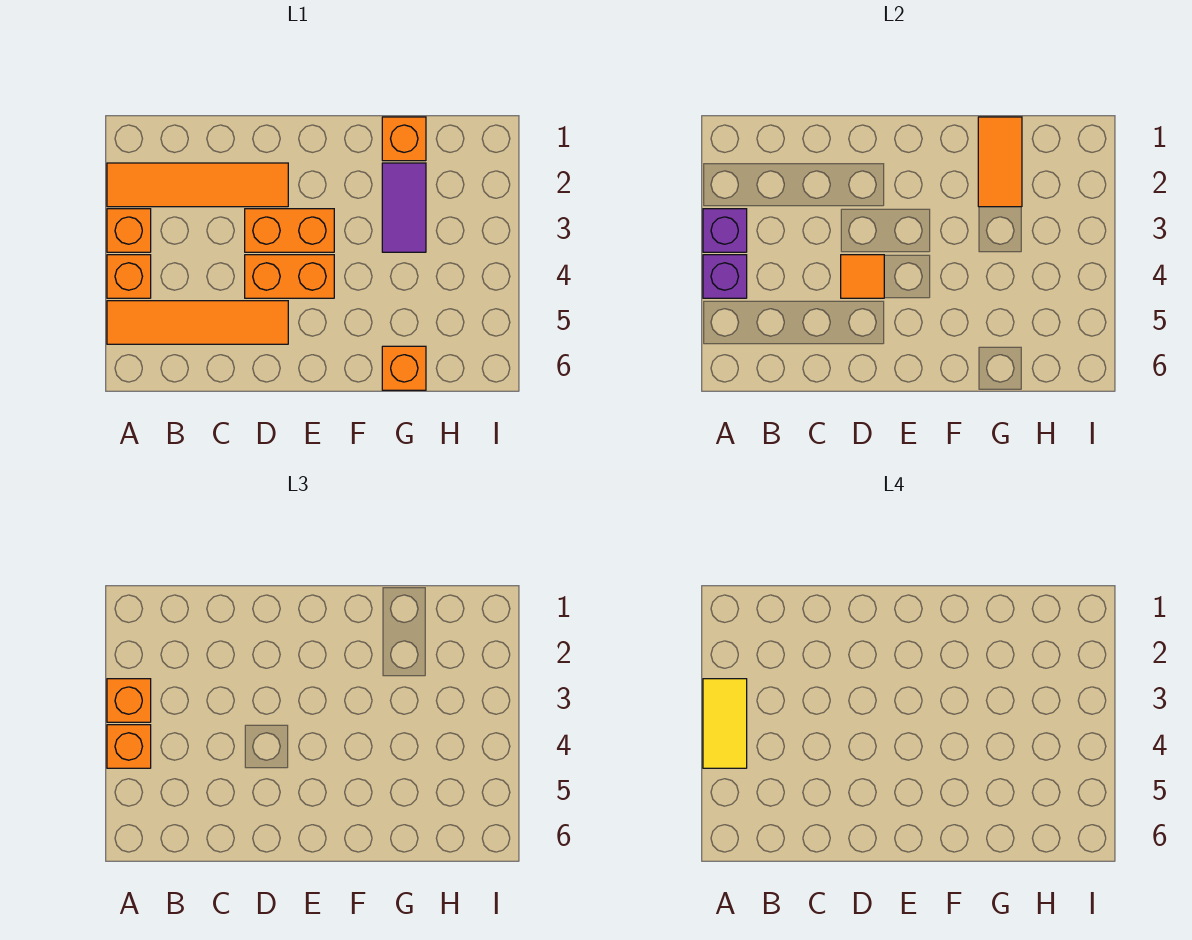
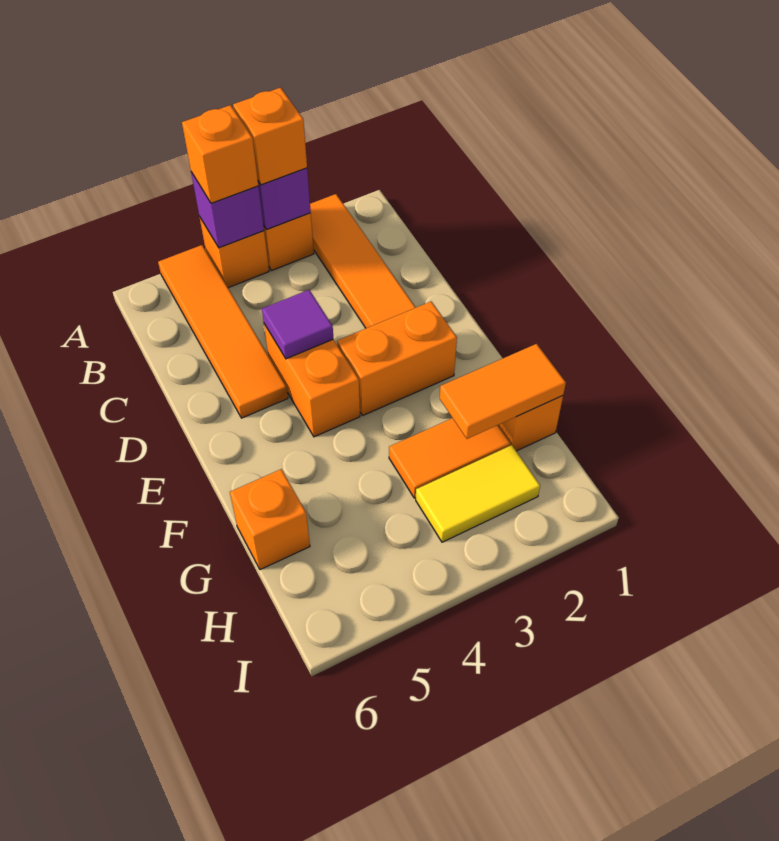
yellow 1x2 tile [703,679,747,768] -> yellow 1x2 tile moved to [416,445,540,542]
orange 1x2 brick [245,209,334,252] -> orange 1x2 brick turned to [337,302,457,416]
orange 1x1 tile [841,255,884,298] -> purple 1x1 tile [262,290,333,359]
purple 1x2 tile [382,163,426,252] -> orange 1x2 tile [389,418,510,498]

